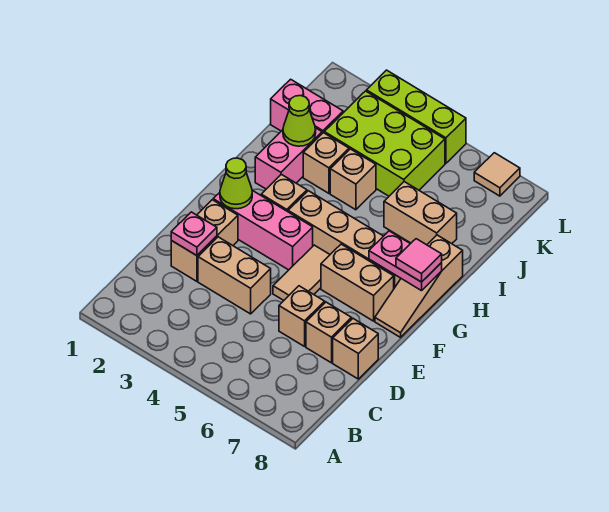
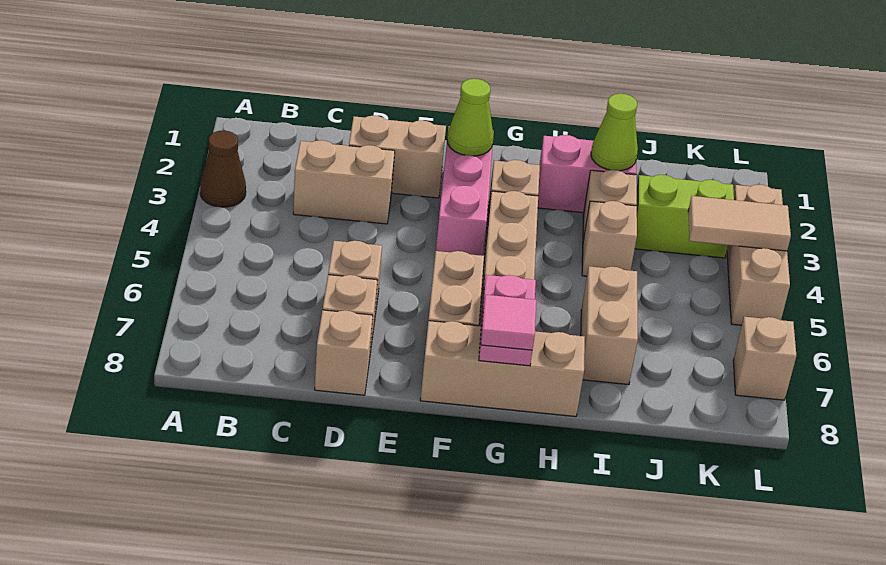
none -> brown 1x1 cone [200,131,246,207]
pink 1x1 plate [171,212,217,256] -> none
tan 1x2 brick [198,237,271,314] -> tan 1x2 brick turned to [293,140,395,224]
tan 1x2 tile [273,245,330,300] -> tan 1x2 tile moved to [688,196,791,251]
tan 1x3 slope [375,235,463,337] -> tan 1x3 brick [420,321,585,417]
pink 1x2 brick [271,79,343,133] -> none
lime 2x3 brick [324,91,445,196] -> lime 1x2 brick [635,175,734,258]
lime 1x3 brick [366,70,466,163] -> tan 1x3 brick [727,185,790,325]
tan 1x1 tile [474,153,520,196] -> tan 1x1 brick [733,317,797,400]

